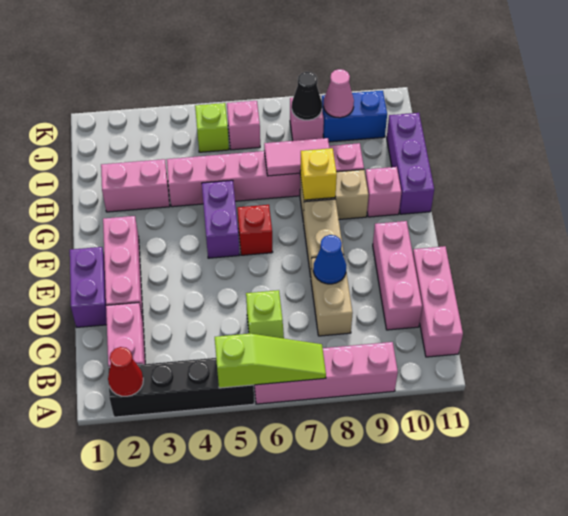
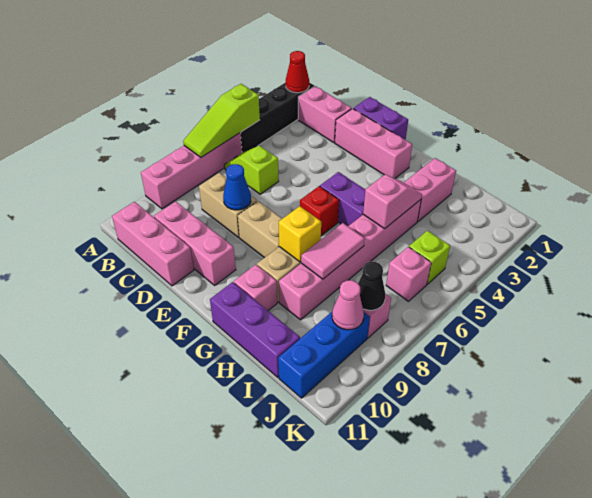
none -> pink 1x2 slope [363,175,422,229]
blue 1x2 brick [321,91,387,142] -> blue 1x3 brick [278,312,370,398]

